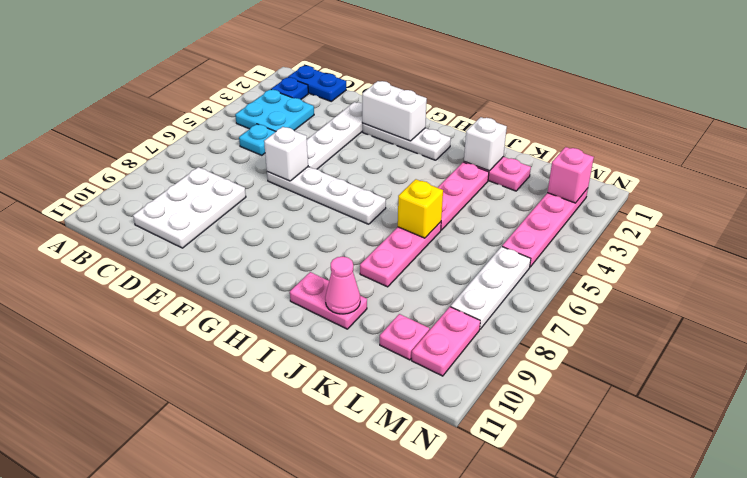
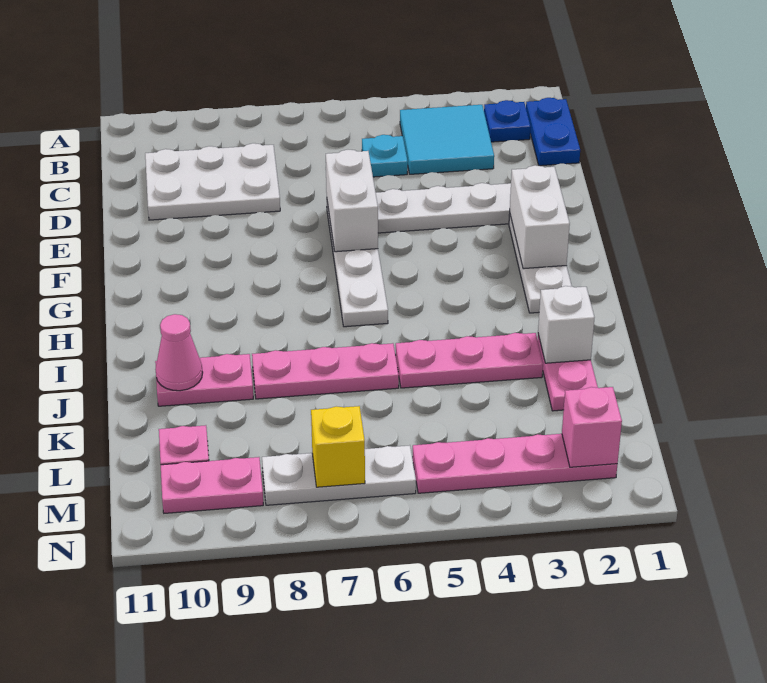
cyan 2x2 plate [235,89,314,131] -> cyan 2x2 tile [400,105,494,174]
white 1x1 brick [264,127,308,181] -> white 1x2 brick [326,150,378,252]
pink 1x2 plate [290,272,367,329] -> pink 1x2 plate turned to [155,354,253,406]
yellow 1x1 brick [398,179,443,238] -> yellow 1x1 brick moved to [311,406,365,487]

